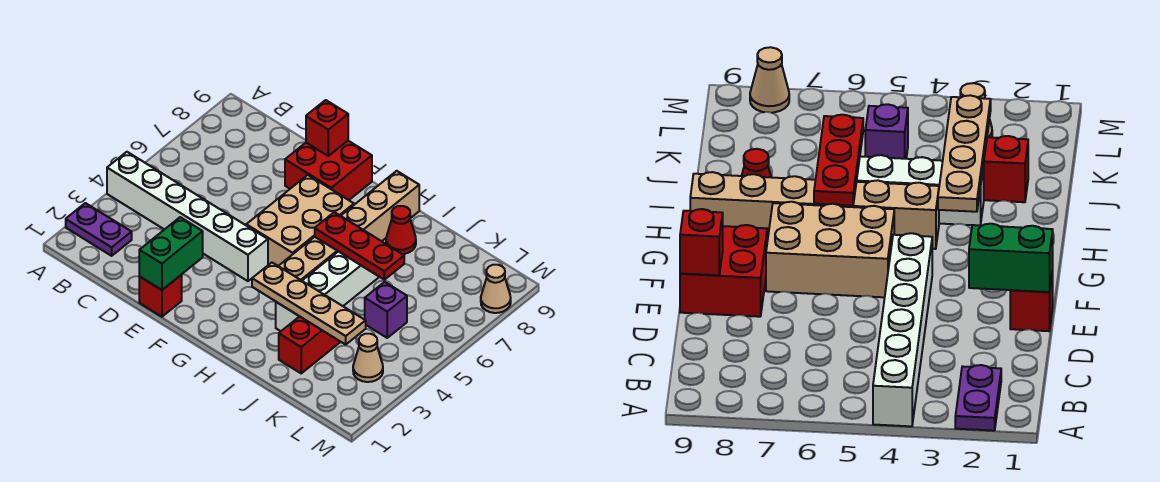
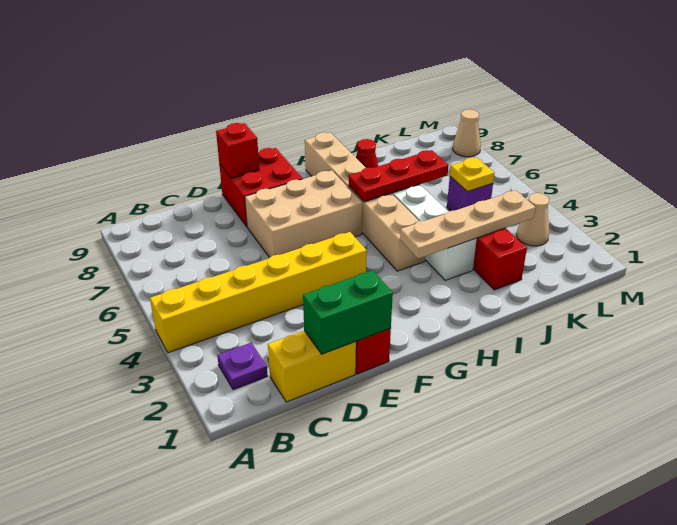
purple 1x2 plate [66,203,132,256] -> purple 1x1 plate [217,343,268,390]
white 1x6 brick [107,152,268,281] -> yellow 1x6 brick [150,232,367,353]
none -> yellow 1x2 brick [268,331,356,402]
green 1x2 brick [139,217,203,290] -> green 1x2 brick turned to [303,270,393,354]
tan 2x3 brick [246,175,354,266] -> tan 2x3 brick turned to [245,170,363,257]
none -> yellow 1x1 plate [450,157,494,192]

